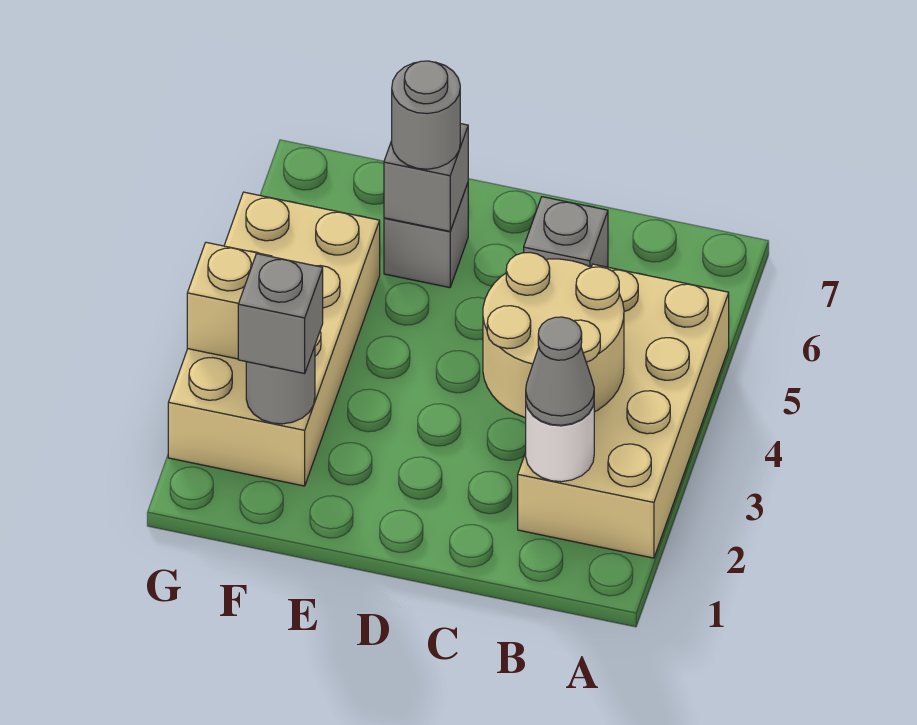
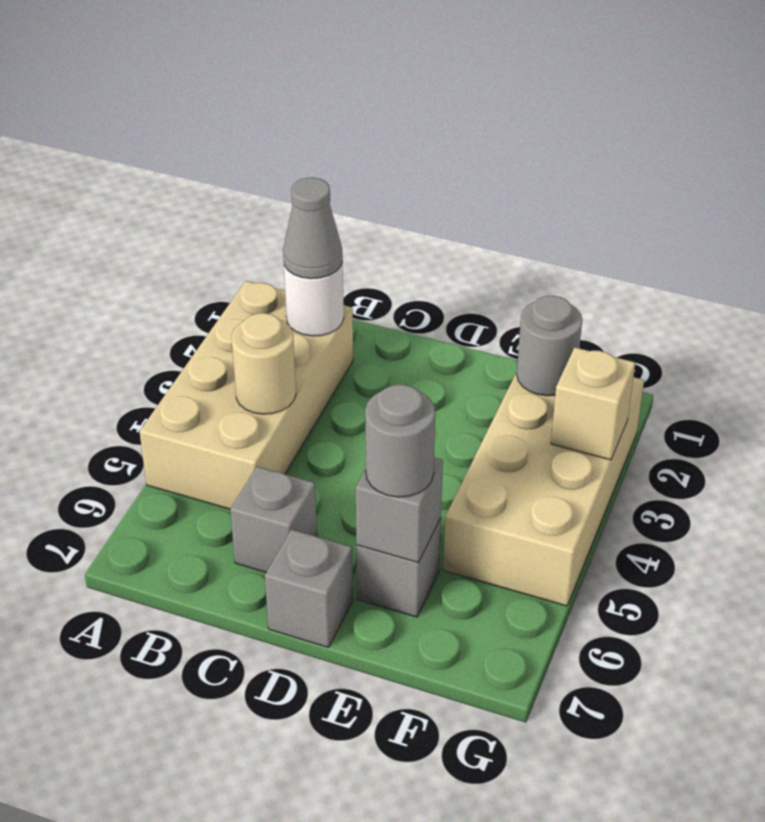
tan 2x2 round brick [483,252,624,418] -> tan 1x1 round brick [231,313,296,414]
grey 1x1 brick [238,254,323,374] -> grey 1x1 brick moved to [265,529,353,648]

